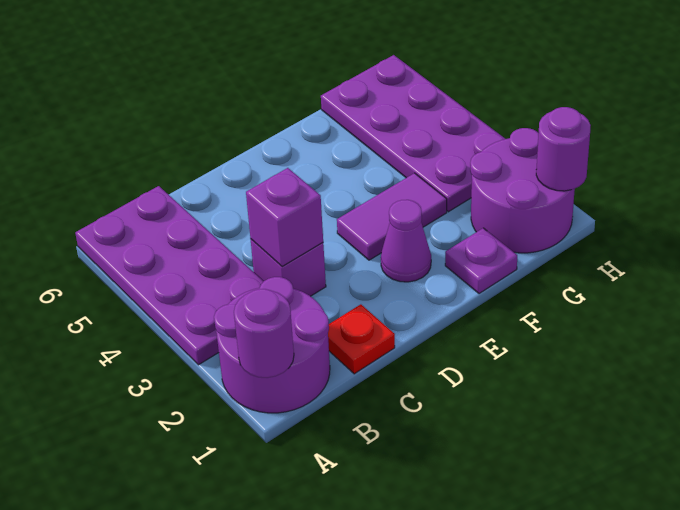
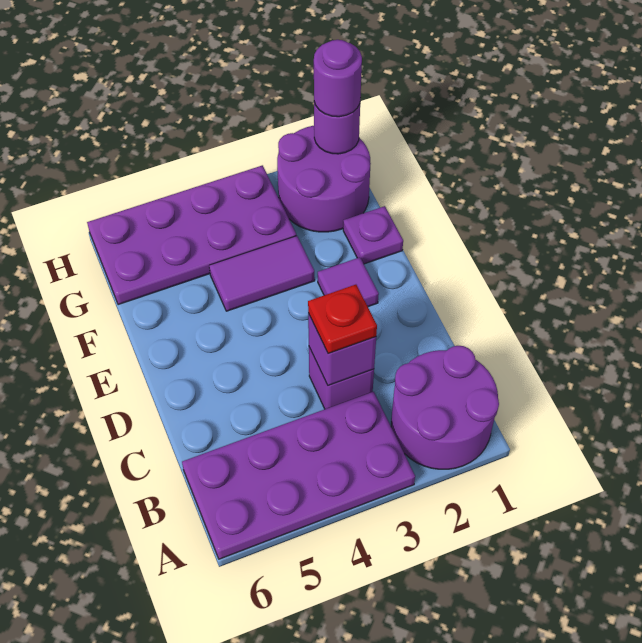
purple 1x1 round brick [234,289,294,378] -> purple 1x1 round brick moved to [314,40,362,117]
red 1x1 plate [328,304,395,374] -> red 1x1 plate moved to [308,285,377,354]
purple 1x1 cone [381,200,431,282] -> purple 1x1 tile [318,257,379,307]
purple 1x2 tile [337,173,447,260] -> purple 1x2 tile turned to [209,236,315,311]

